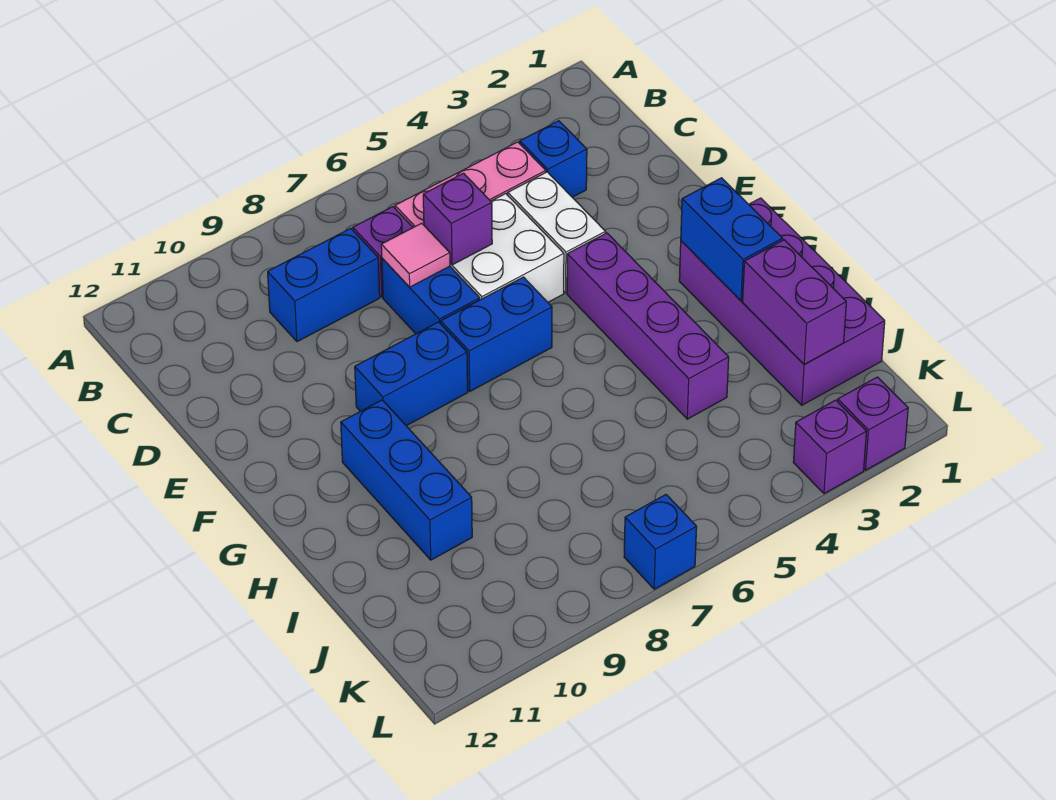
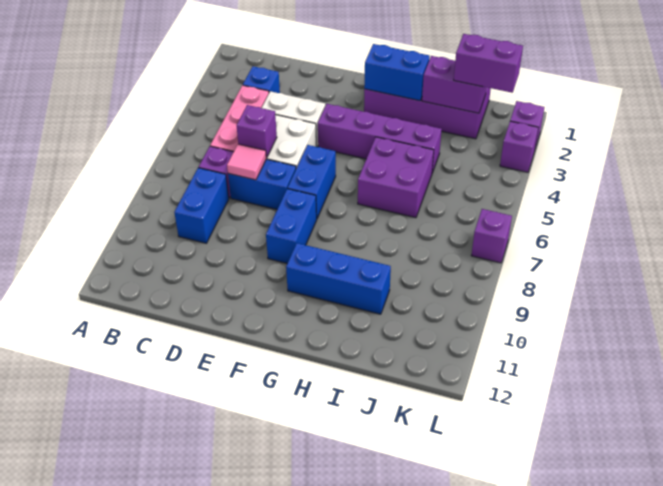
none -> purple 2x2 brick [358,137,434,218]
none -> purple 1x2 brick [454,34,523,93]
blue 1x1 brick [624,495,697,589] -> purple 1x1 brick [471,209,512,263]

